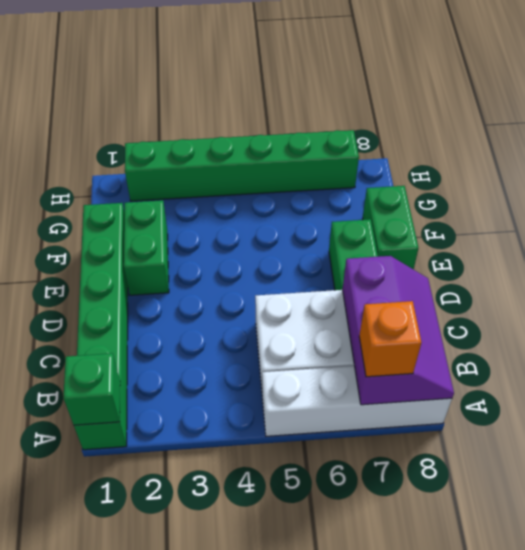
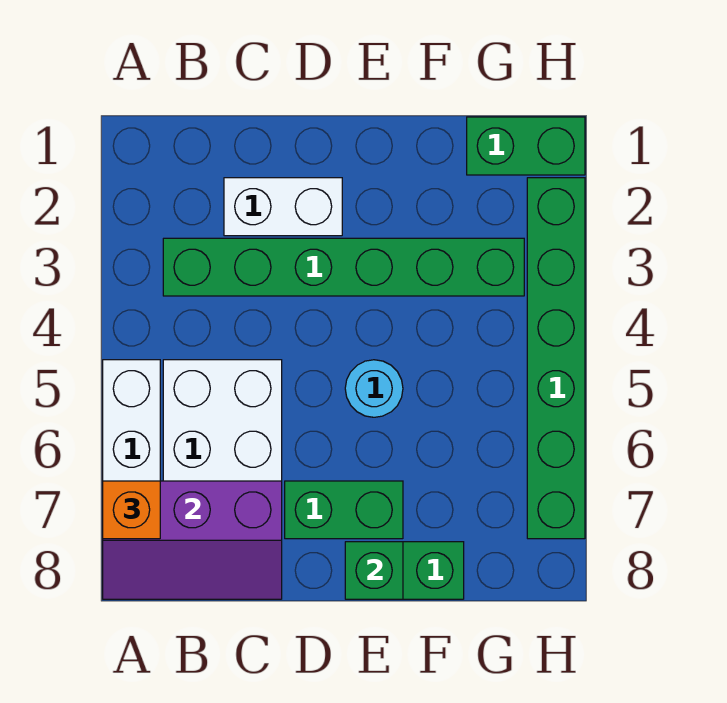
green 1x6 brick [74,203,128,450] -> green 1x6 brick moved to [163,238,524,296]
green 1x1 brick [63,353,120,425] -> green 1x1 brick moved to [345,542,403,599]
none -> white 1x2 brick [224,178,342,236]
green 1x2 brick [124,200,169,295] -> green 1x2 brick moved to [467,117,585,175]
none -> cyan 1x1 round brick [345,360,403,417]

